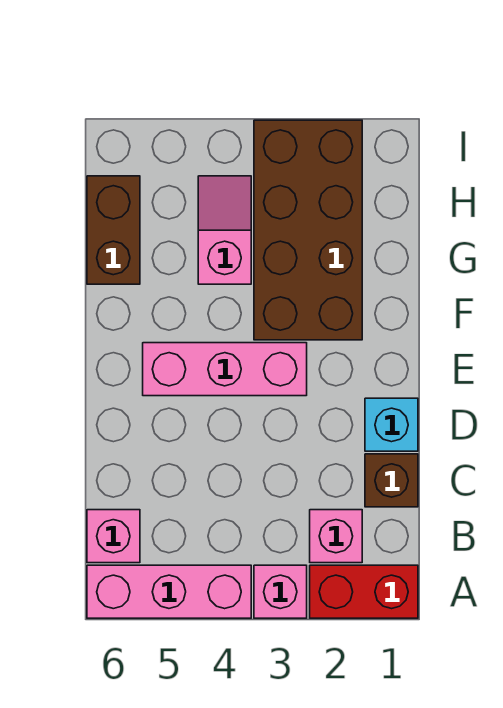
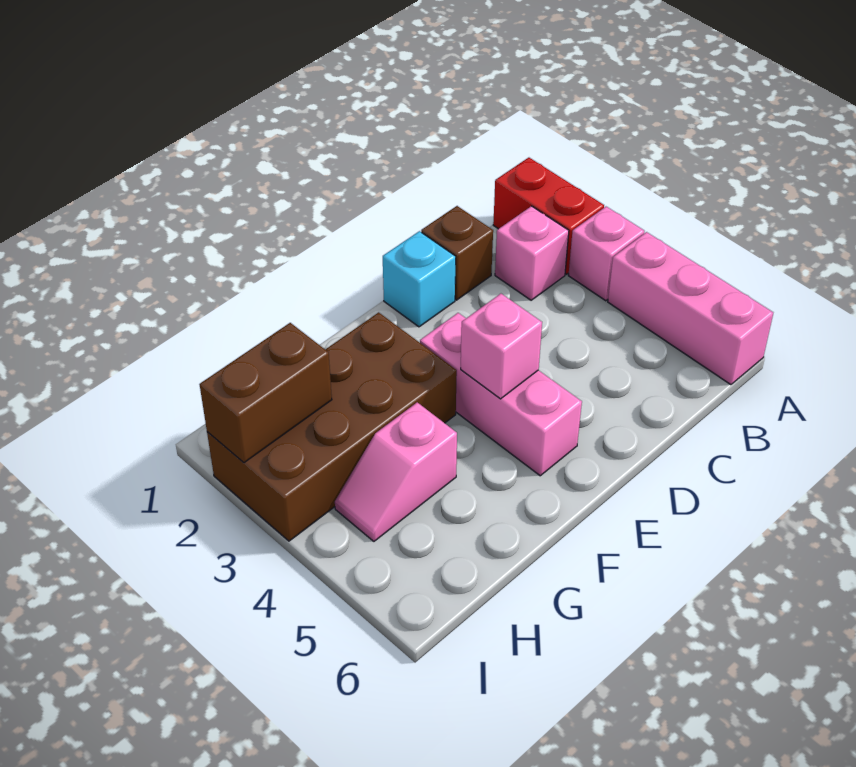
pink 1x1 brick [87,510,140,563] -> pink 1x1 brick moved to [461,294,542,399]
brown 1x2 brick [87,176,140,284] -> brown 1x2 brick moved to [199,323,332,463]

